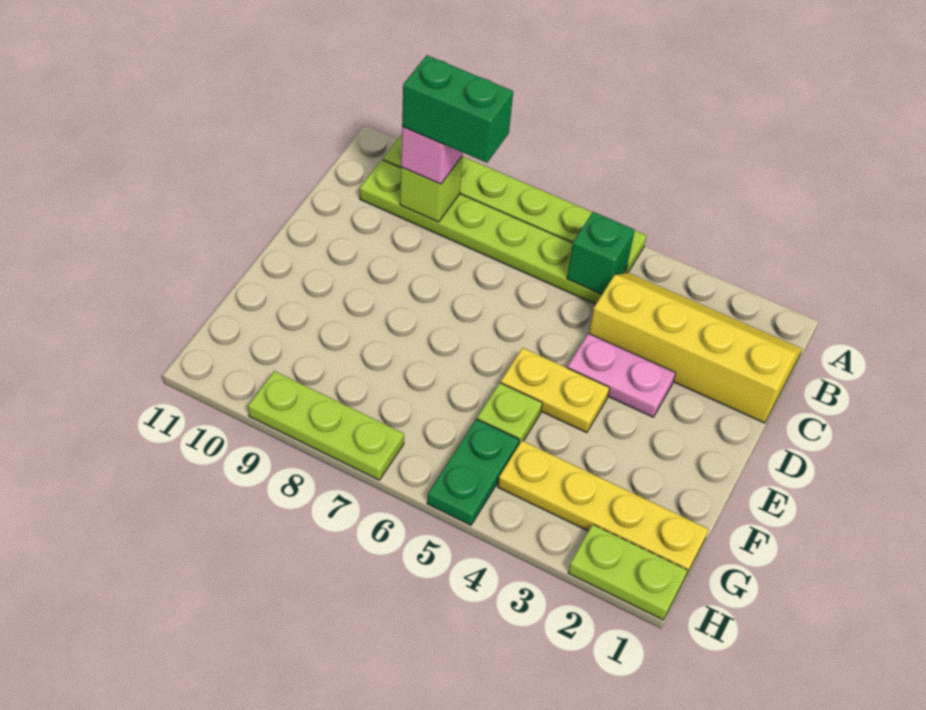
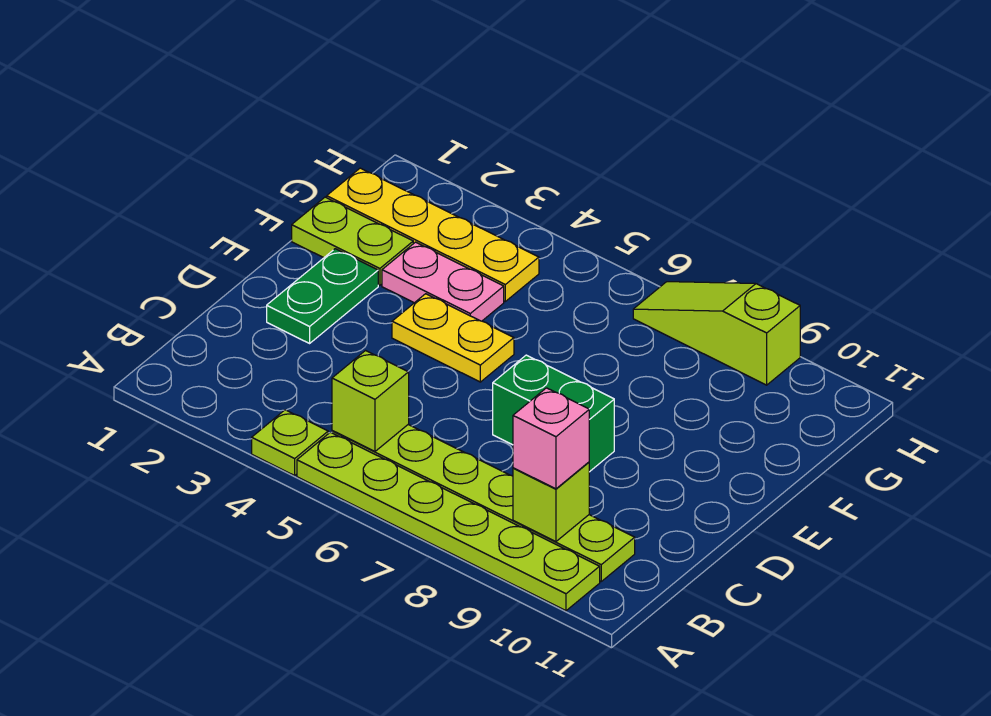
yellow 2x4 slope [589,273,802,423] -> none
green 1x1 brick [567,212,635,294] -> lime 1x1 brick [332,351,409,451]
green 1x2 brick [402,55,513,163] -> green 1x2 brick moved to [493,355,614,472]
pink 1x2 plate [568,333,675,417] -> pink 1x2 plate moved to [382,242,504,321]
lime 1x1 plate [477,383,542,444] -> lime 1x1 plate moved to [252,410,328,475]
green 1x2 plate [427,419,519,525] -> green 1x2 plate moved to [267,249,378,343]
lime 1x2 plate [568,524,688,620] -> lime 1x2 plate moved to [292,197,413,286]
lime 1x3 plate [248,371,404,480] -> lime 1x3 slope [633,282,800,385]

